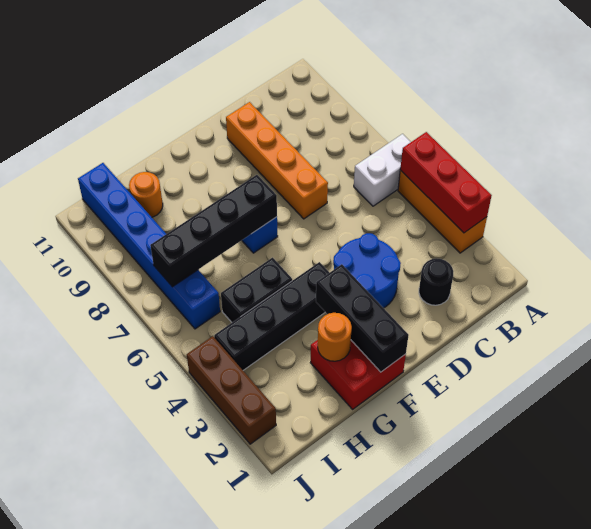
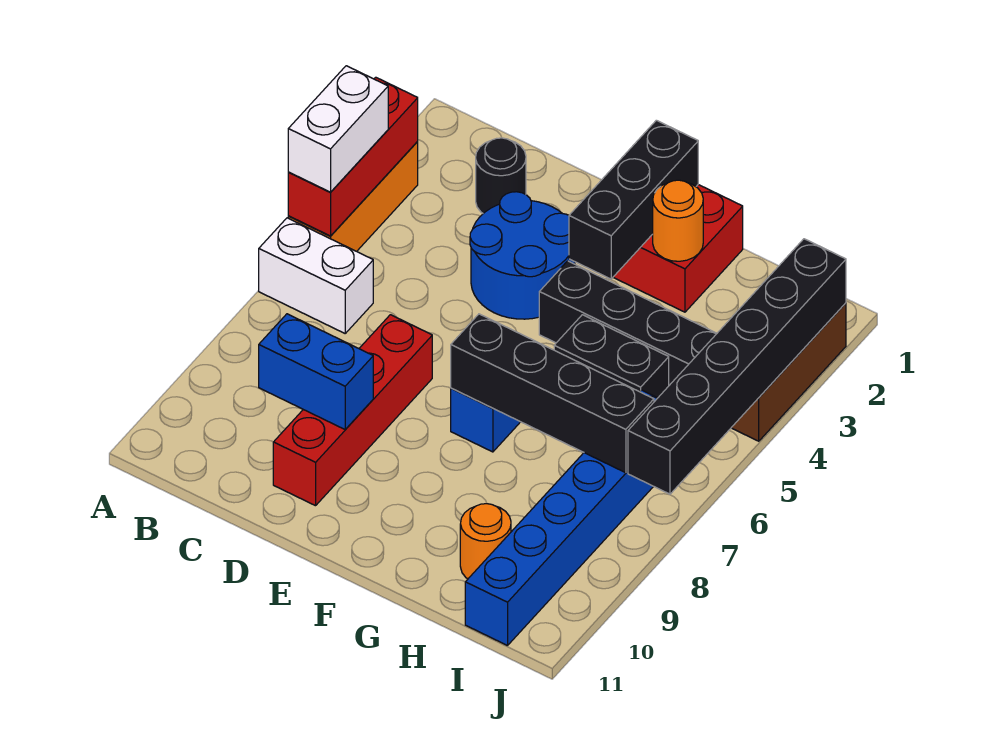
none -> white 1x2 brick [288,66,388,192]
none -> blue 1x2 brick [259,314,373,429]
orange 1x4 brick [226,102,328,219] -> red 1x4 brick [273,315,432,506]
none -> black 1x6 brick [628,239,846,494]

